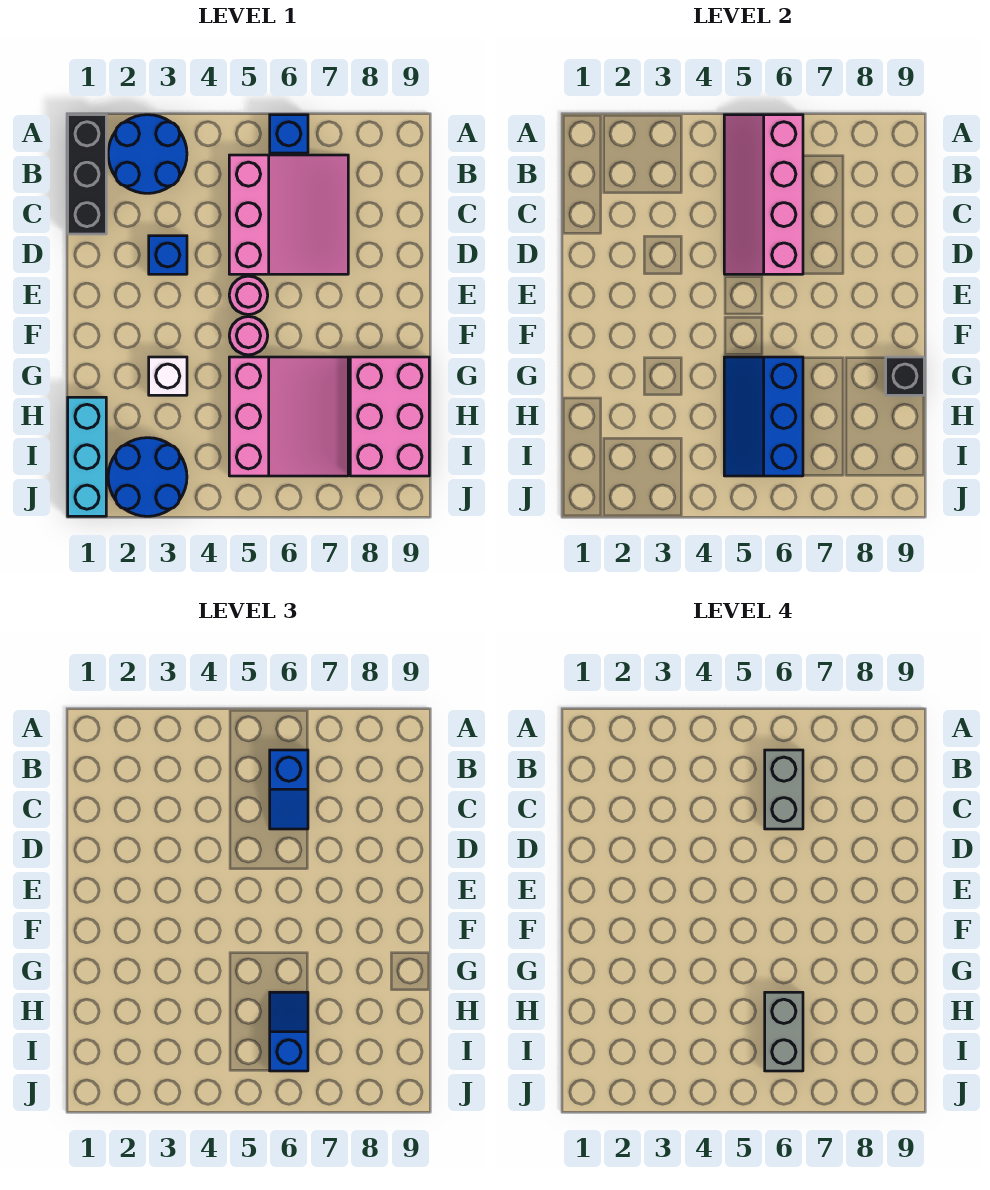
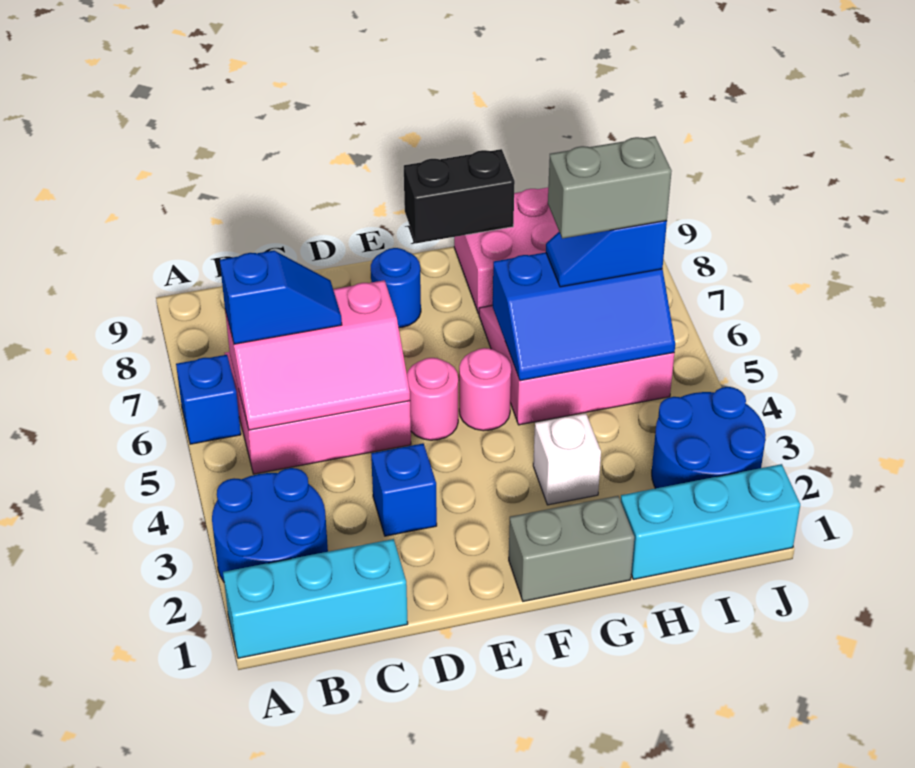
black 1x3 brick [68,115,106,234] -> cyan 1x3 brick [223,539,408,658]
pink 2x4 slope [724,115,803,274] -> pink 2x3 slope [225,280,410,430]
grey 1x2 brick [765,750,803,829] -> grey 1x2 brick moved to [509,496,634,601]
none -> blue 1x1 round brick [371,248,421,328]
black 1x1 brick [886,357,924,395] -> black 1x2 brick [404,149,515,243]

